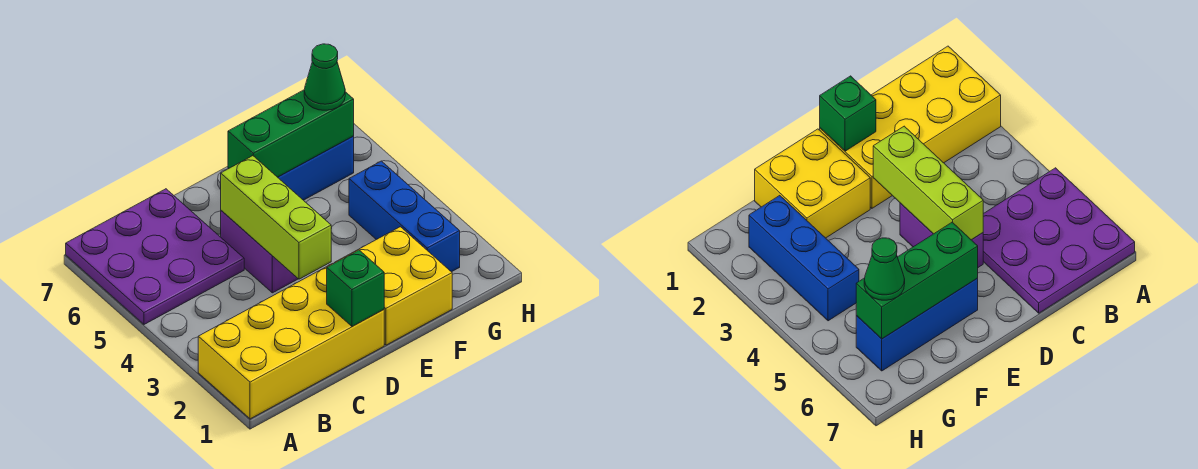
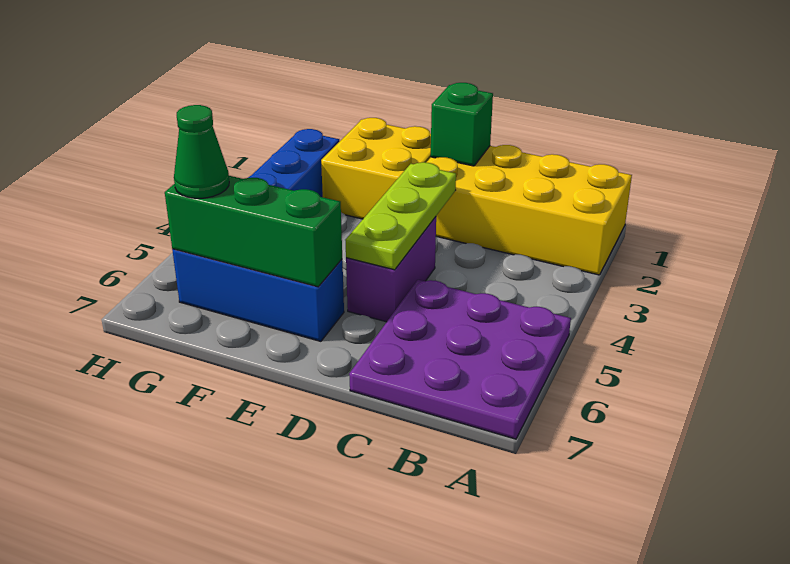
lime 1x3 brick [221,156,331,279] -> lime 1x3 plate [345,162,456,270]

